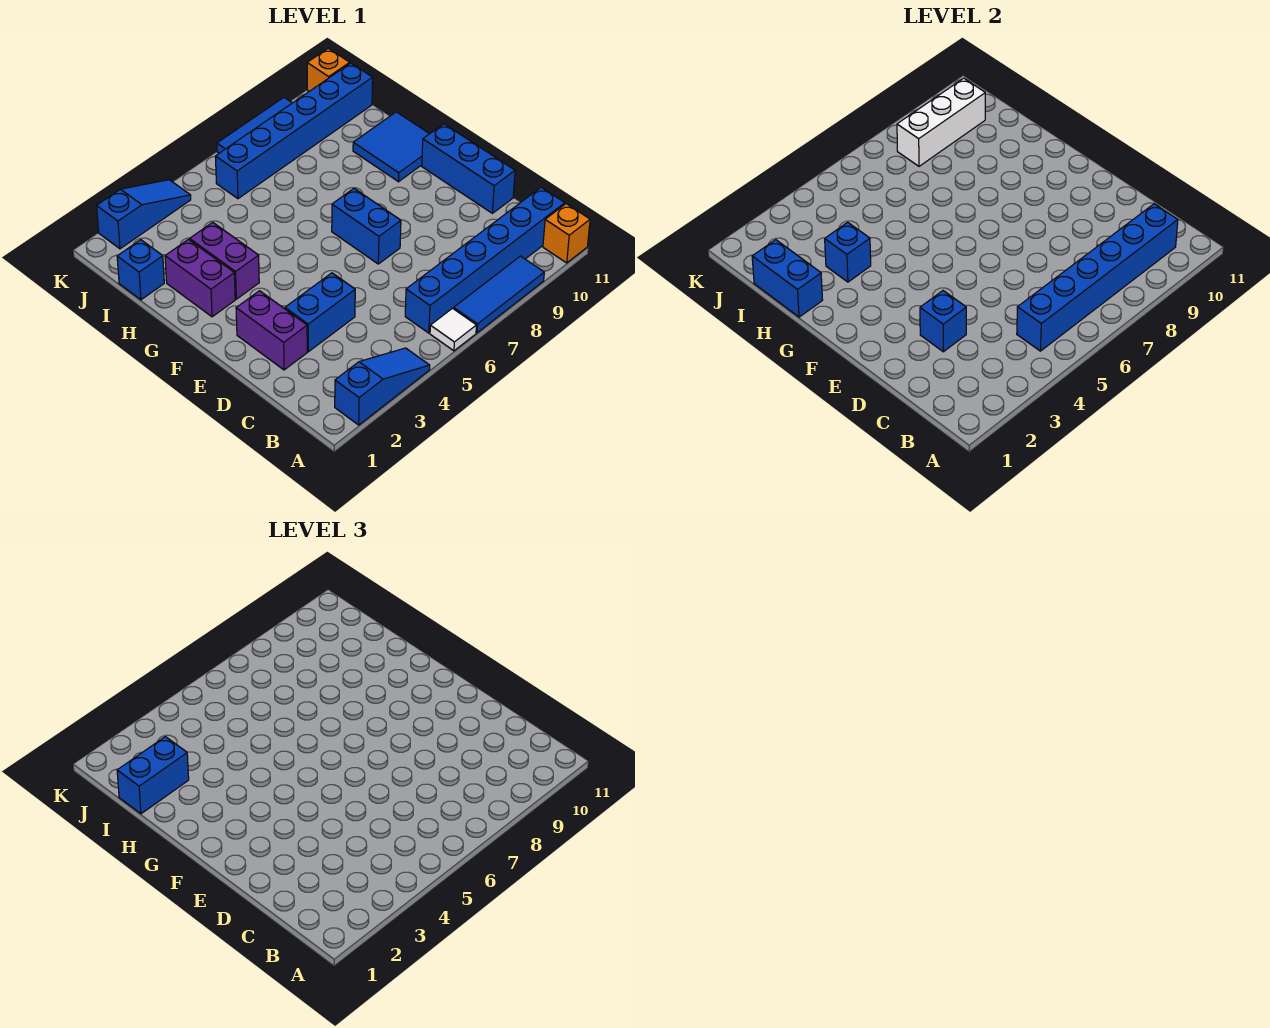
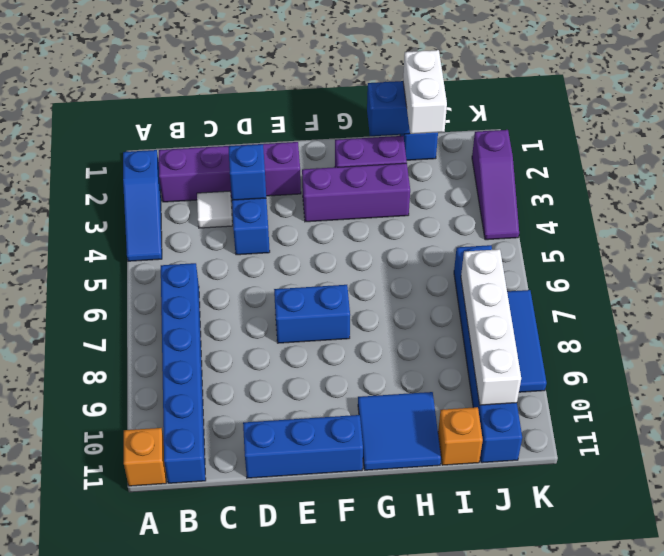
white 1x1 tile [430,308,476,351] -> white 1x1 tile moved to [197,191,232,228]
blue 1x3 tile [454,256,544,333] -> none
blue 1x6 brick [1017,204,1178,351] -> none
purple 1x2 brick [236,291,307,370] -> purple 1x4 brick [159,142,301,202]
purple 1x2 brick [190,222,259,299] -> purple 1x3 brick [302,163,410,222]
blue 1x1 brick [825,222,871,282] -> none
blue 1x2 brick [117,737,189,814] -> white 1x2 brick [403,50,447,134]
white 1x3 brick [897,78,985,166] -> white 1x4 brick [461,249,521,405]
blue 1x3 slope [97,180,191,249] -> purple 1x3 slope [472,130,519,240]
orange 1x1 brick [307,48,350,91] -> orange 1x1 brick moved to [438,407,483,465]

